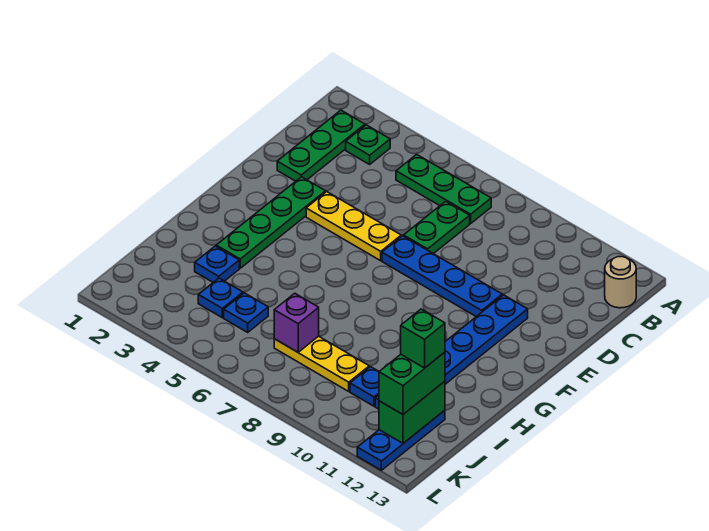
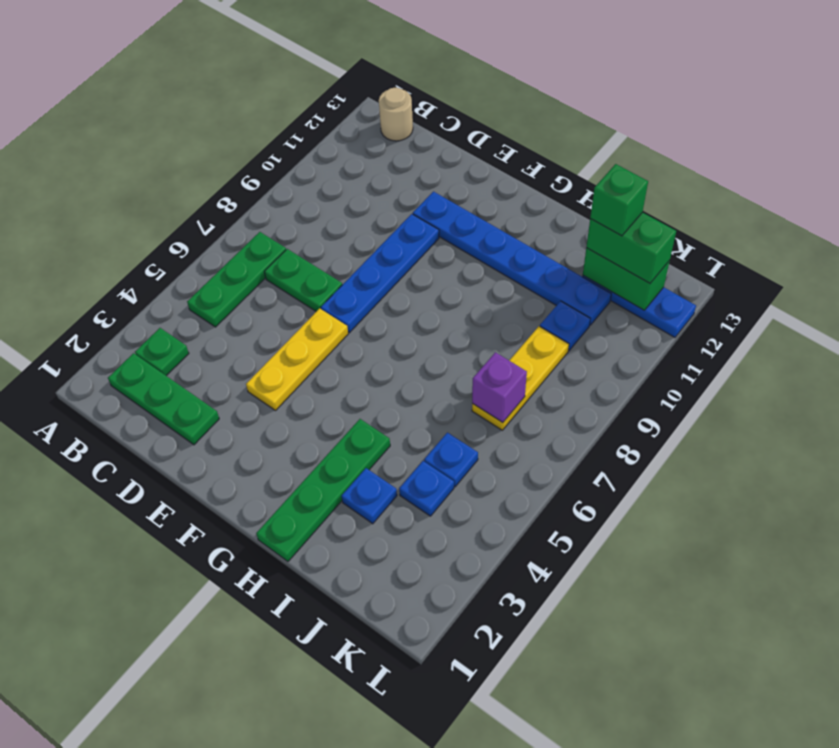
green 1x4 plate [216,177,326,268] -> green 1x4 plate turned to [256,419,390,561]

